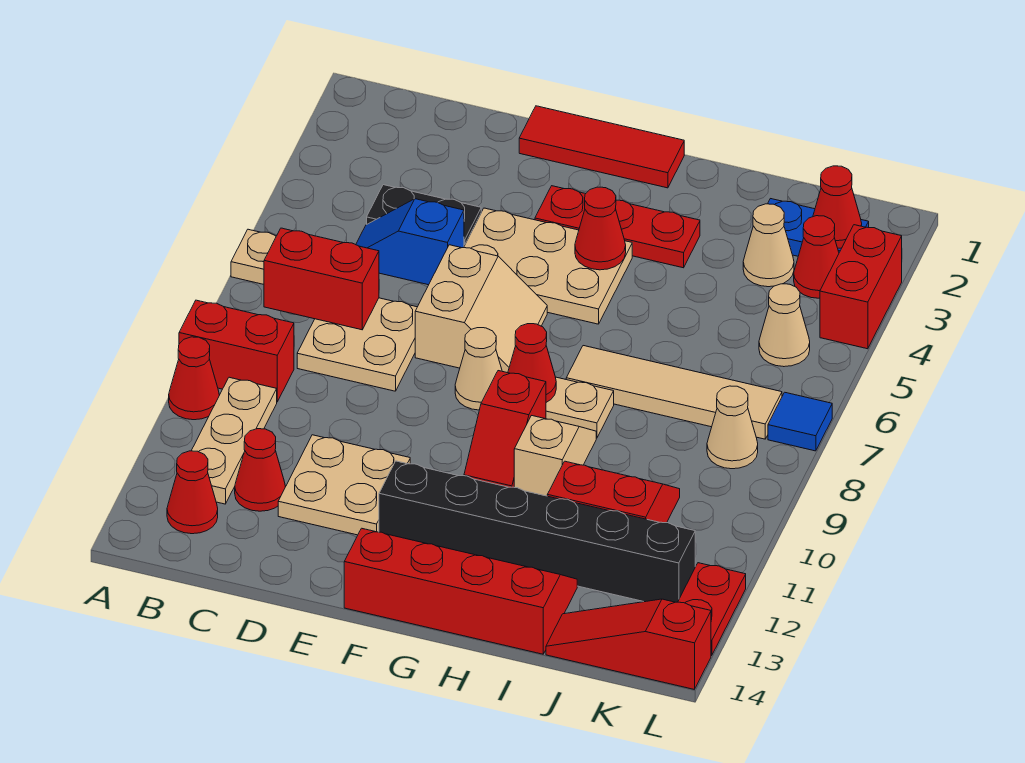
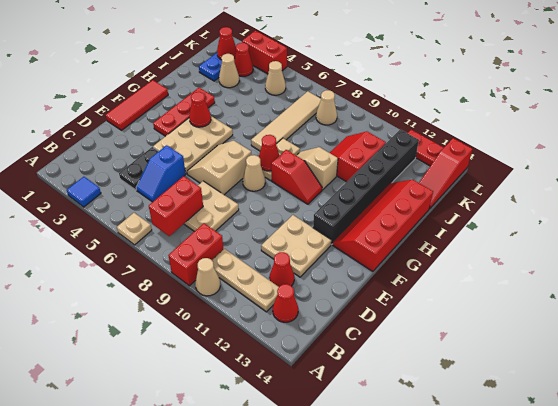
red 1x1 cone [169,337,219,420] -> tan 1x1 cone [195,258,220,296]
tan 2x2 slope [415,245,547,373] -> tan 2x2 slope turned to [187,141,251,195]
blue 1x1 tile [768,392,832,451] -> blue 1x1 tile moved to [67,177,101,207]

